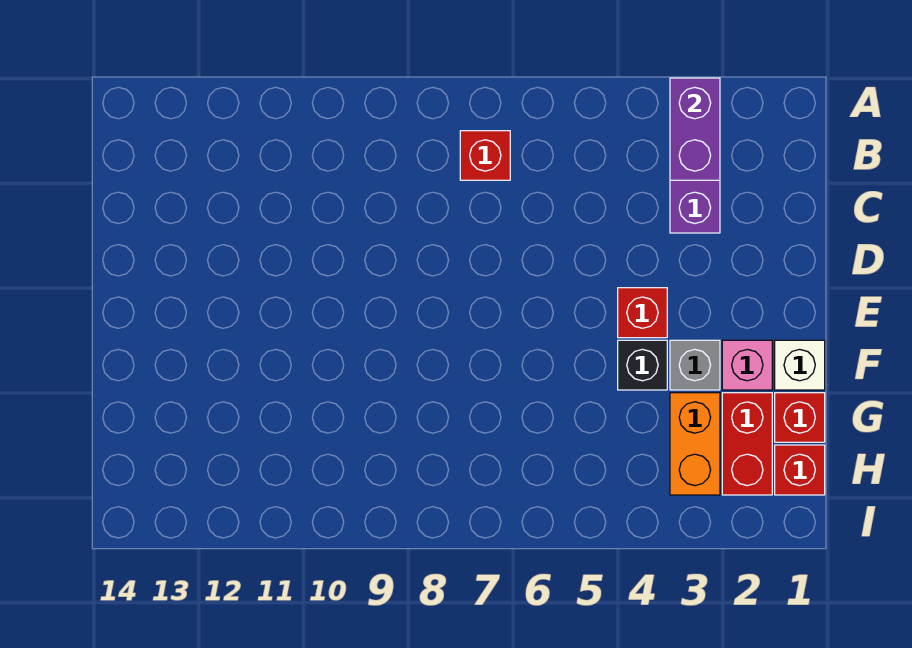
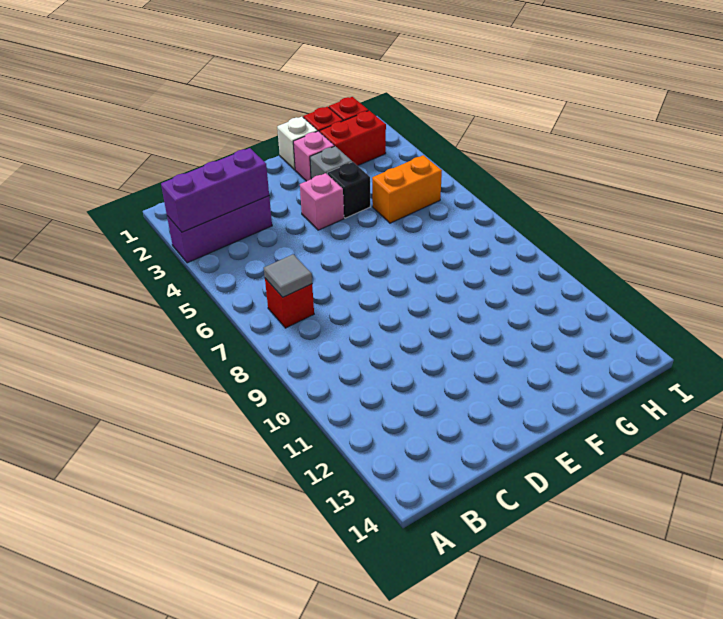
purple 1x2 brick [670,78,720,180] -> purple 1x3 brick [161,148,269,232]
none -> grey 1x1 tile [264,254,312,297]
red 1x1 brick [618,288,667,338] -> pink 1x1 brick [300,173,344,230]
orange 1x2 brick [670,393,720,495] -> orange 1x2 brick moved to [372,155,442,223]

